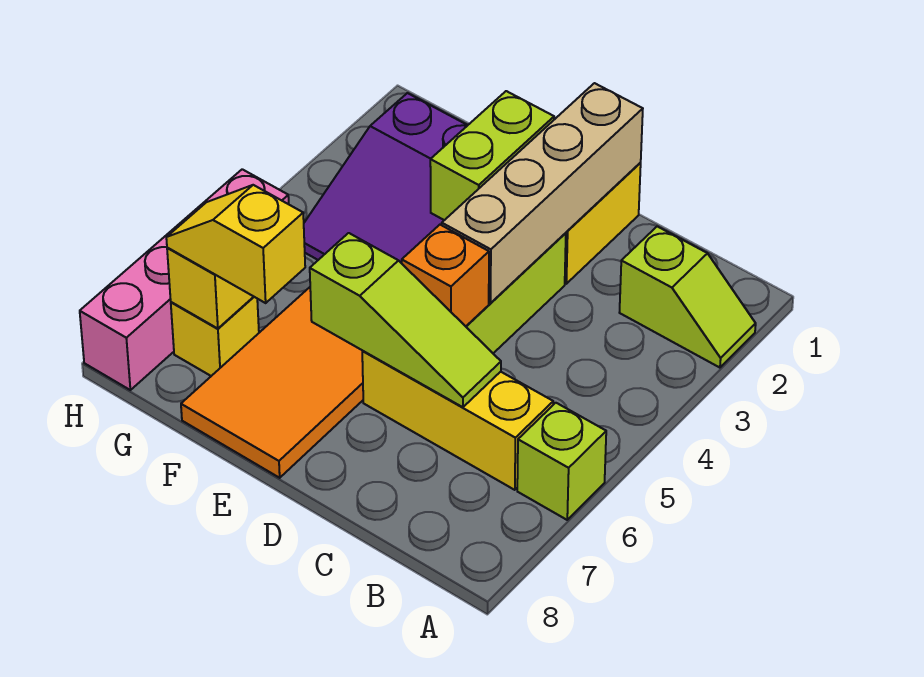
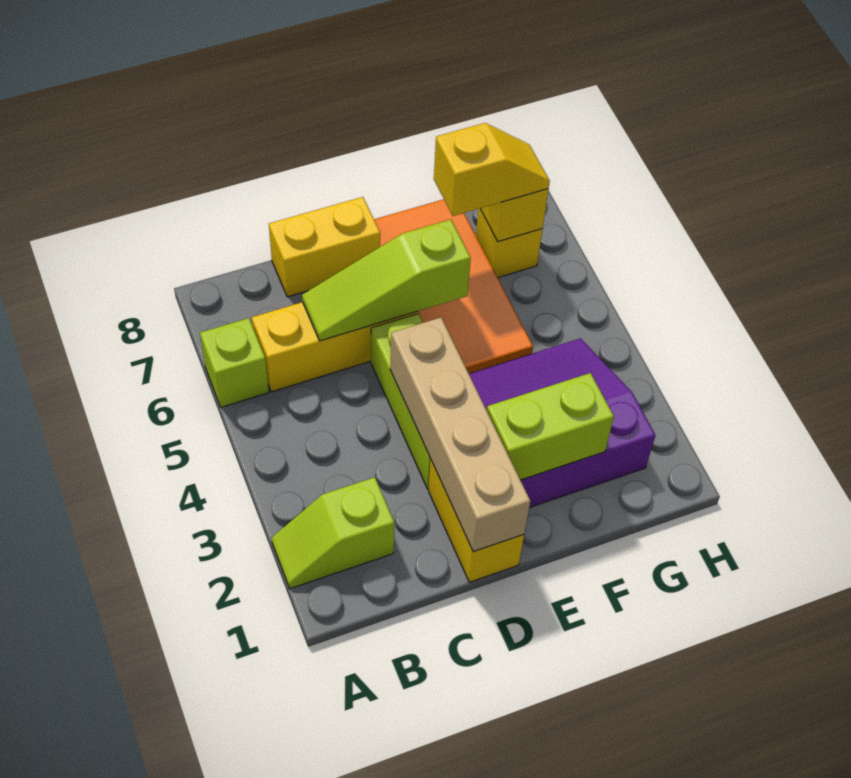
none -> yellow 1x2 brick [269,197,380,297]
orange 1x1 brick [402,225,489,326] -> none
lime 1x2 brick [430,91,554,220] -> lime 1x2 brick turned to [487,373,614,480]
pink 1x4 brick [80,169,289,390] -> none

